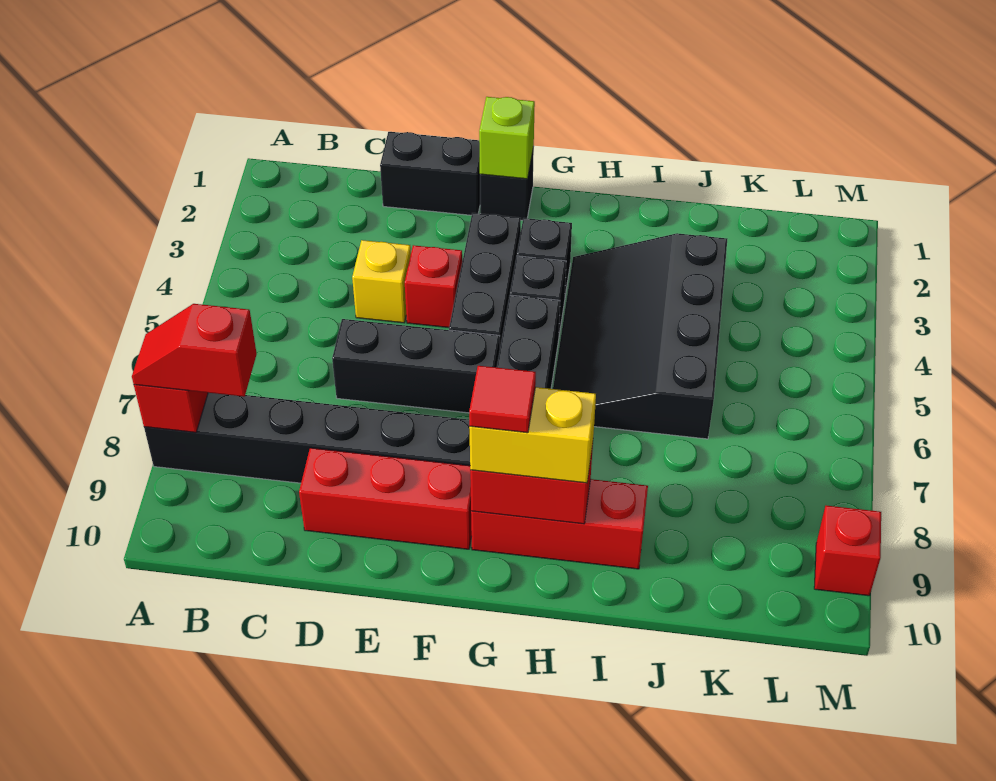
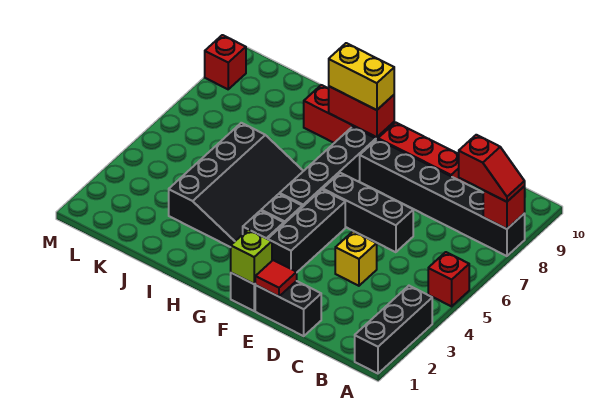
none -> black 1x3 brick [355,286,432,374]
red 1x1 brick [405,245,462,328] -> red 1x1 brick moved to [428,252,469,306]
red 1x1 tile [469,366,536,433] -> red 1x1 tile moved to [255,260,297,297]

